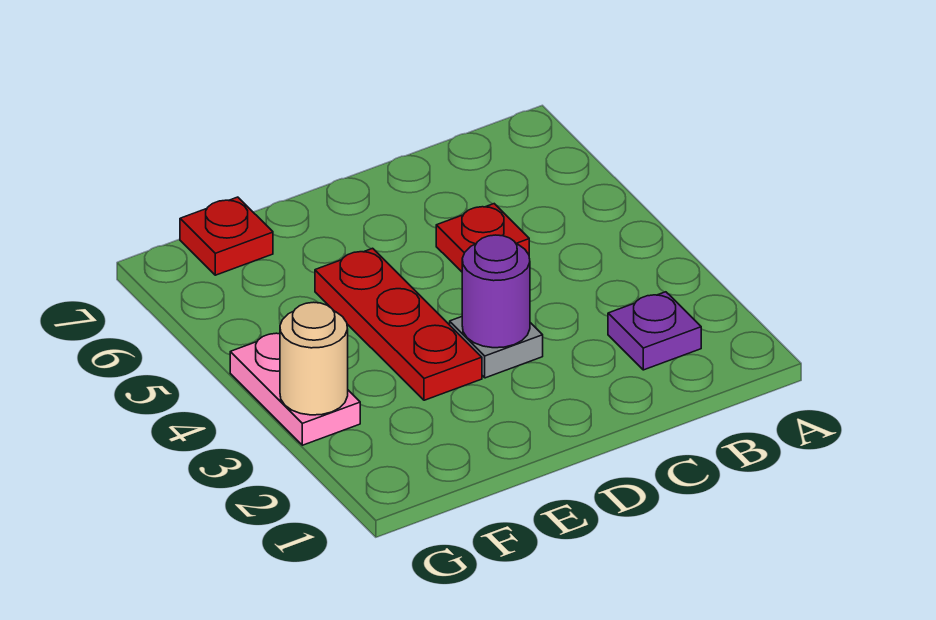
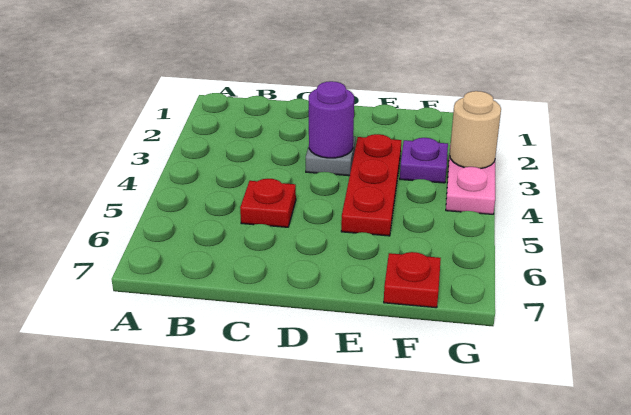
purple 1x1 plate [608,292,701,370] -> purple 1x1 plate moved to [400,138,448,183]

